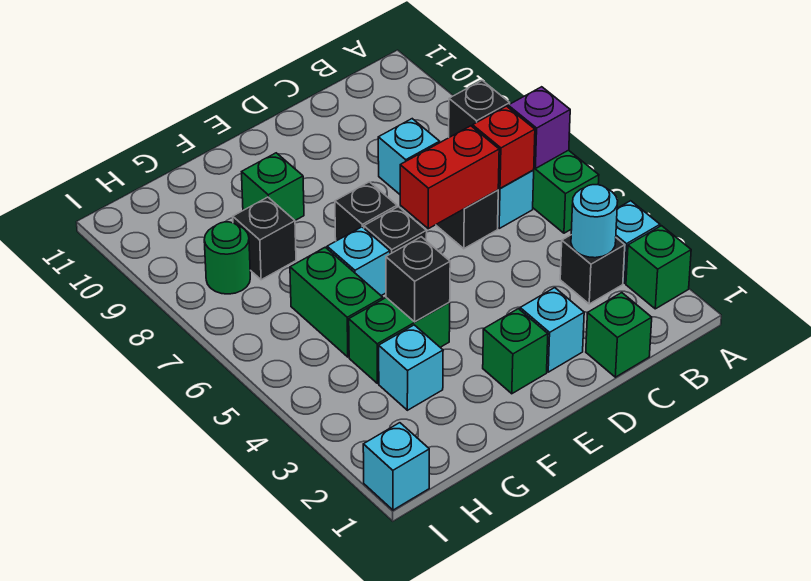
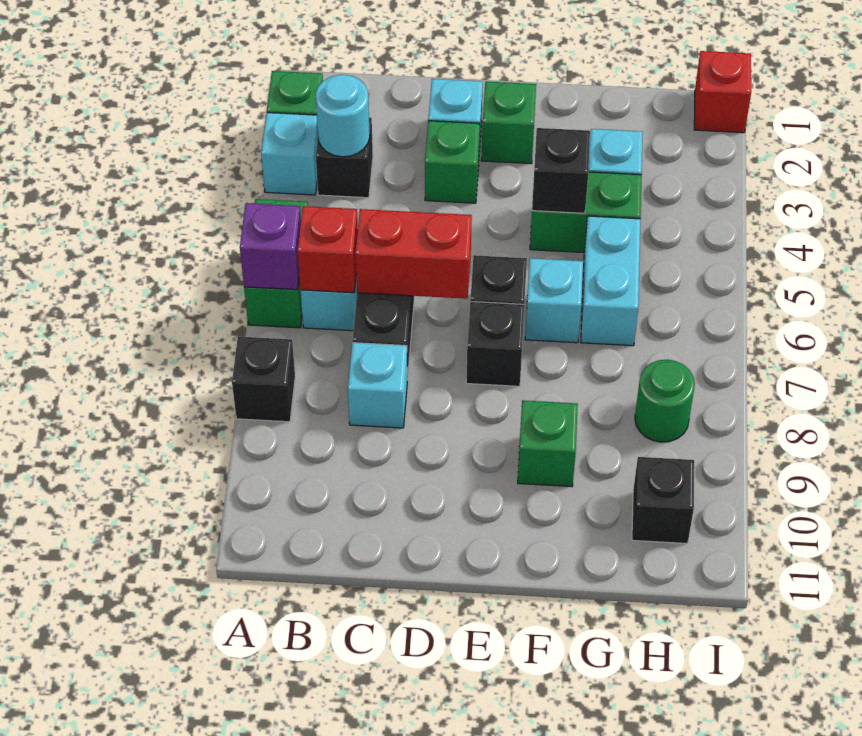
green 1x1 brick [586,293,652,377] -> green 1x1 brick moved to [425,121,480,203]
green 1x2 brick [290,247,383,357] -> cyan 1x2 brick [581,216,641,346]
black 1x1 brick [233,197,296,280] -> black 1x1 brick moved to [632,457,694,543]
cyan 1x1 brick [363,423,429,510] -> red 1x1 brick [694,51,751,133]

